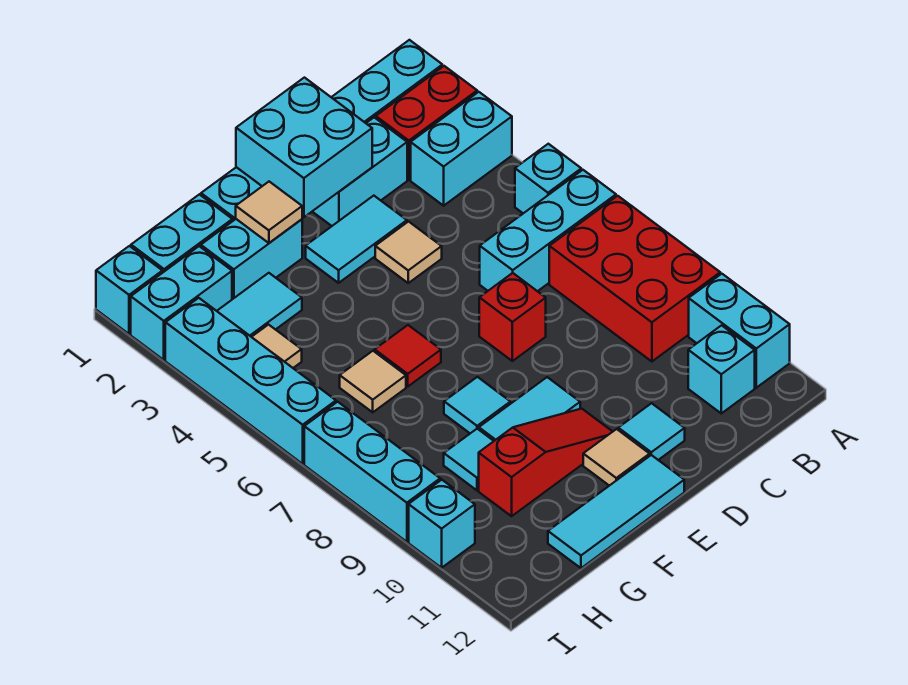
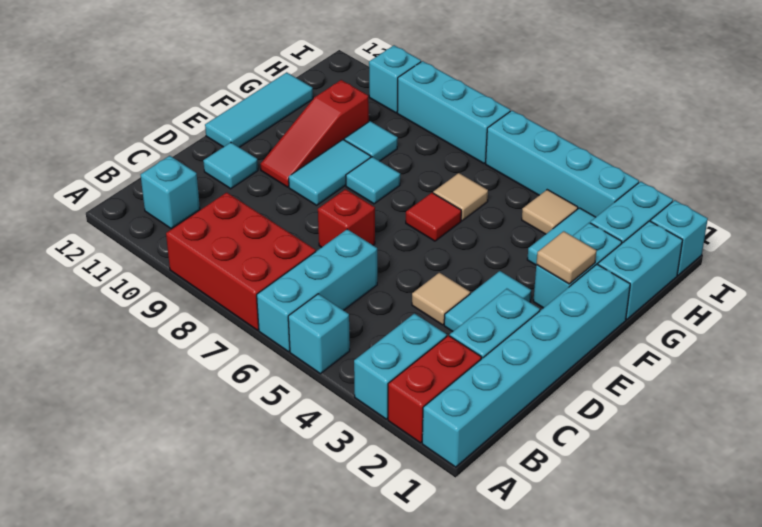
cyan 1x2 brick [689,274,790,388] -> none
cyan 2x2 brick [236,78,372,217] -> none
tan 1x1 tile [583,429,650,486] -> none

